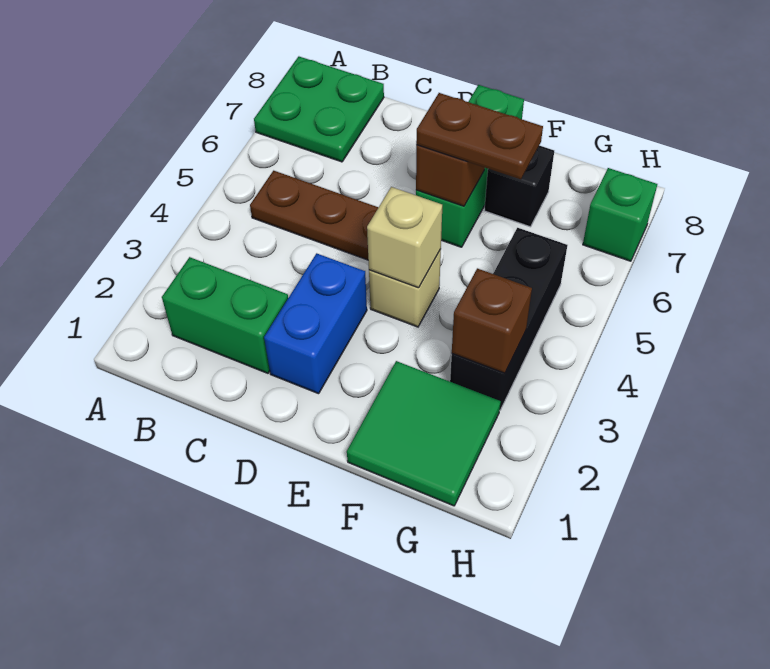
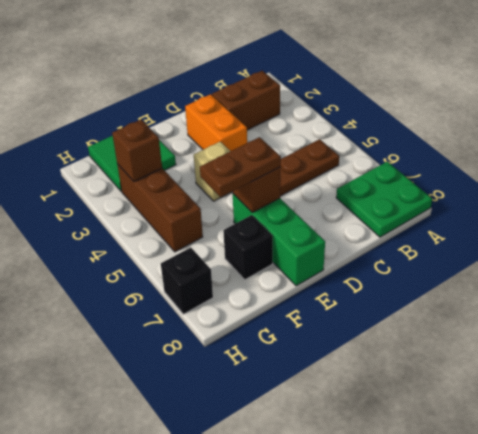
green 1x2 brick [162,257,288,373] -> brown 1x2 brick [212,71,280,130]
blue 1x2 brick [264,253,367,394] -> orange 1x2 brick [185,94,247,151]
tan 1x1 brick [367,187,442,288] -> none
black 1x3 brick [450,228,567,410] -> brown 1x3 brick [117,164,203,252]
green 1x1 brick [583,168,657,261] -> black 1x1 brick [161,248,213,314]

